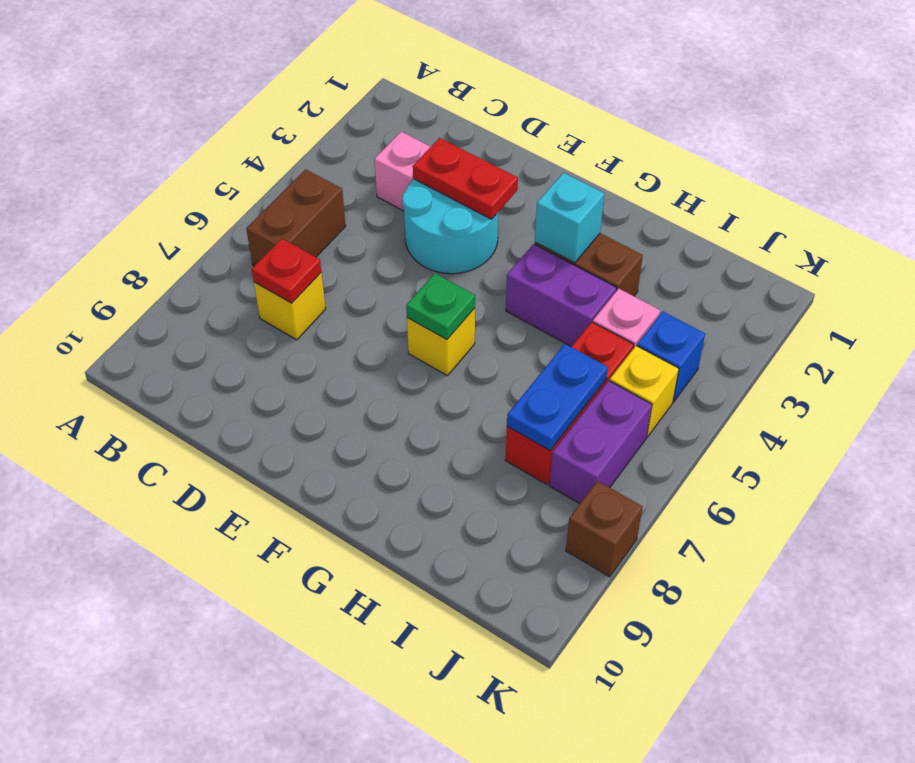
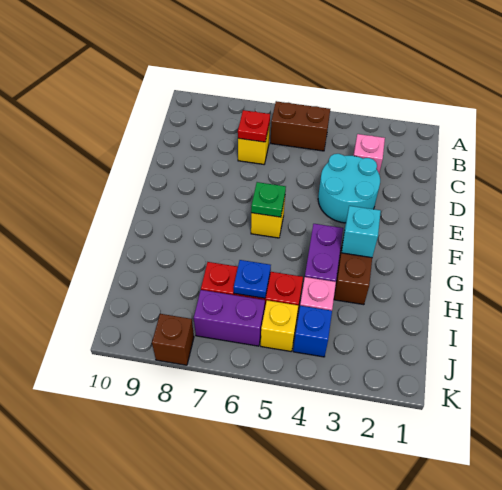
red 1x2 plate [413,138,518,219] -> none
blue 1x2 plate [507,344,608,450] -> blue 1x1 plate [234,260,271,298]

